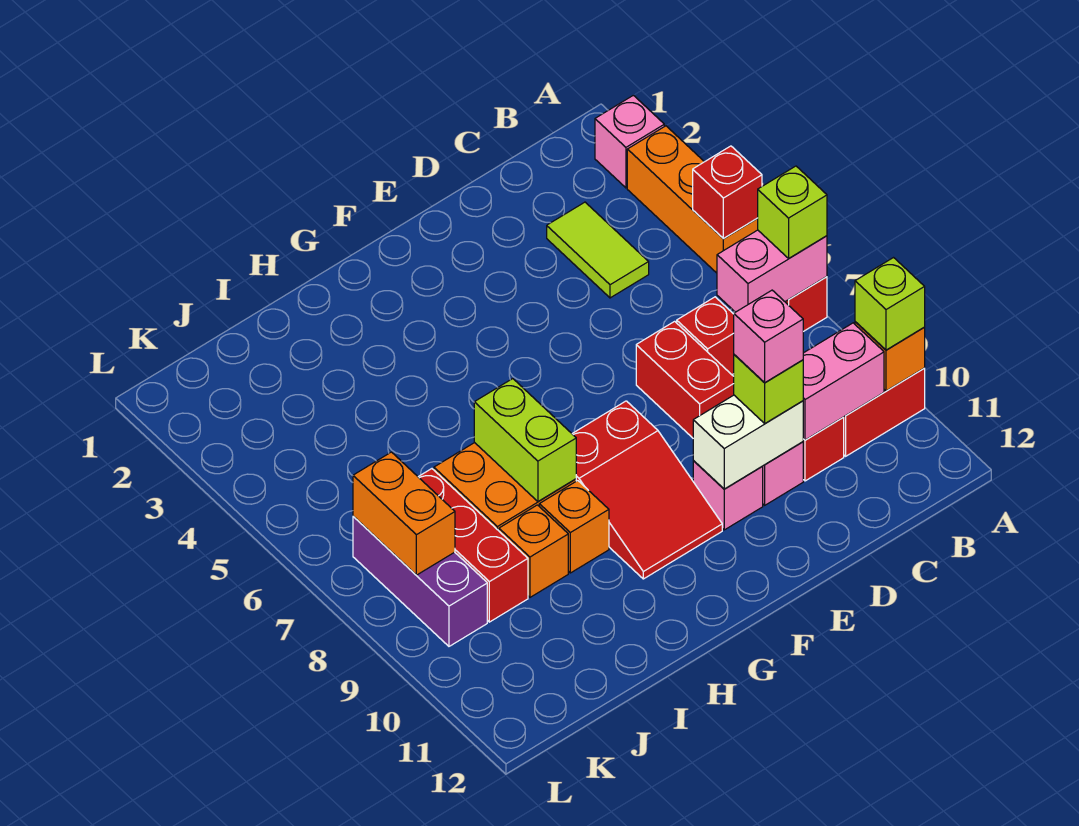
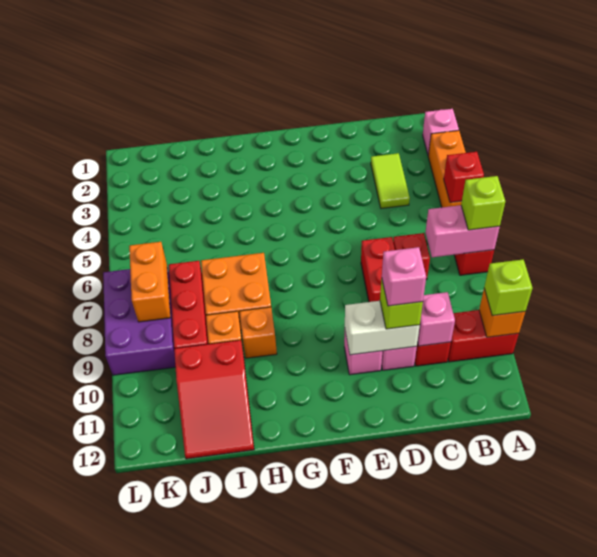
pink 1x2 brick [803,323,884,440] -> pink 1x1 brick [417,292,455,346]
red 2x3 slope [572,401,722,579] -> red 2x3 slope moved to [174,340,254,459]
lime 1x2 brick [474,379,576,502] -> none
purple 1x3 brick [353,516,487,646] -> purple 2x3 brick [103,267,175,375]

